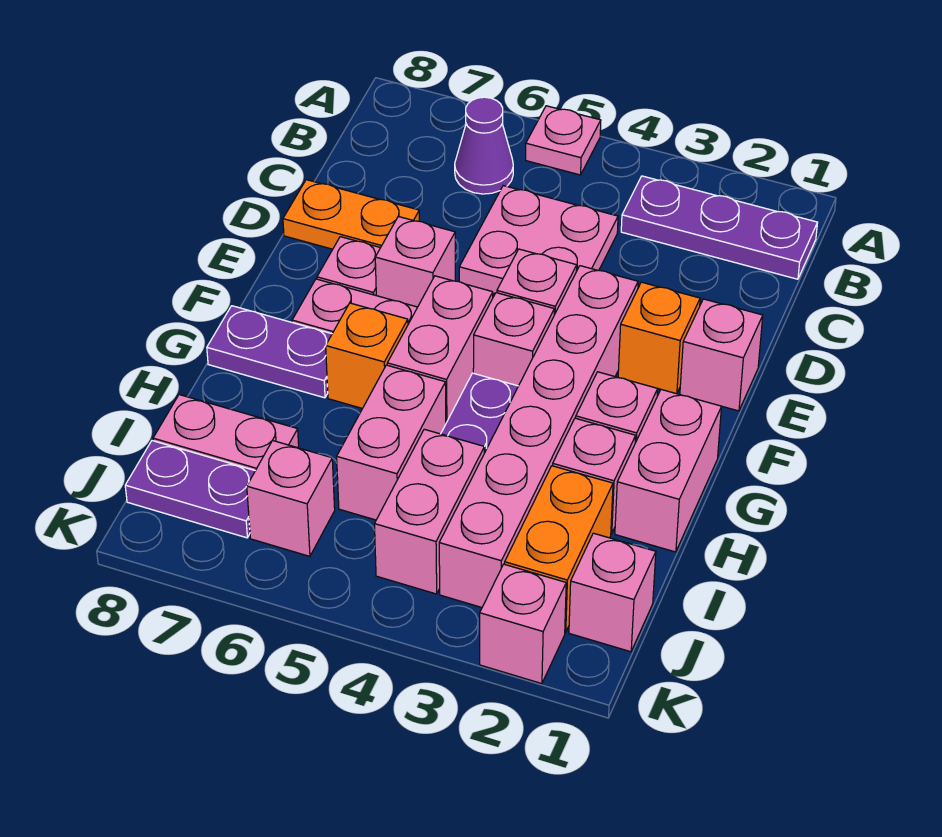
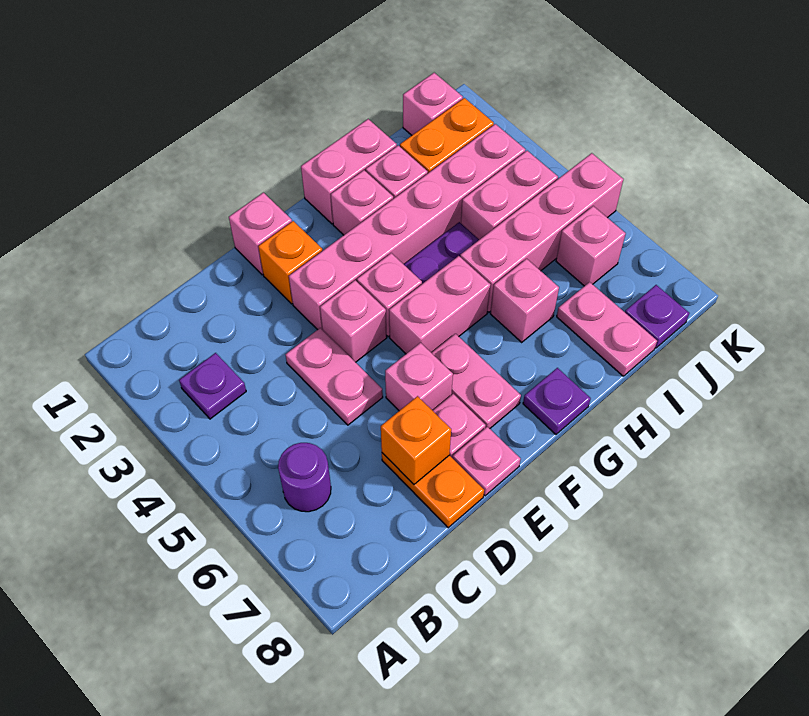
pink 1x1 plate [526,106,601,175] -> pink 1x1 plate moved to [453,427,521,496]
purple 1x3 plate [621,176,818,279] -> purple 1x1 plate [179,353,246,419]
purple 1x1 cone [455,97,513,194] -> purple 1x1 round brick [278,443,331,512]
pink 2x2 plate [459,186,618,294] -> pink 1x2 plate [286,328,383,425]
orange 1x1 brick [326,303,408,408] -> orange 1x1 brick moved to [381,396,451,484]
purple 1x2 plate [207,306,332,398] -> purple 1x1 plate [523,368,591,434]
pink 1x2 brick [337,365,446,520] -> pink 1x4 brick [460,153,623,312]
purple 1x2 plate [125,441,255,538] -> purple 1x1 plate [625,285,689,348]
pink 1x1 brick [480,564,566,684] -> pink 1x1 brick moved to [490,259,559,342]

